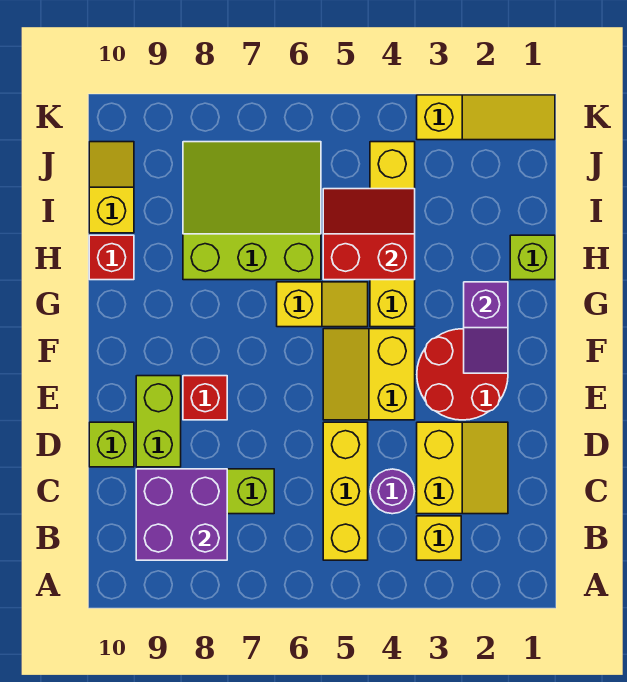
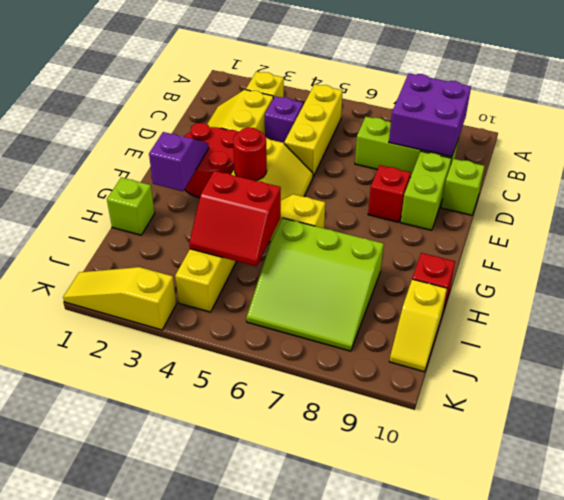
purple 1x1 round brick [370,469,415,514] -> purple 1x1 brick [265,96,303,143]
none -> red 1x1 round brick [233,127,267,181]

